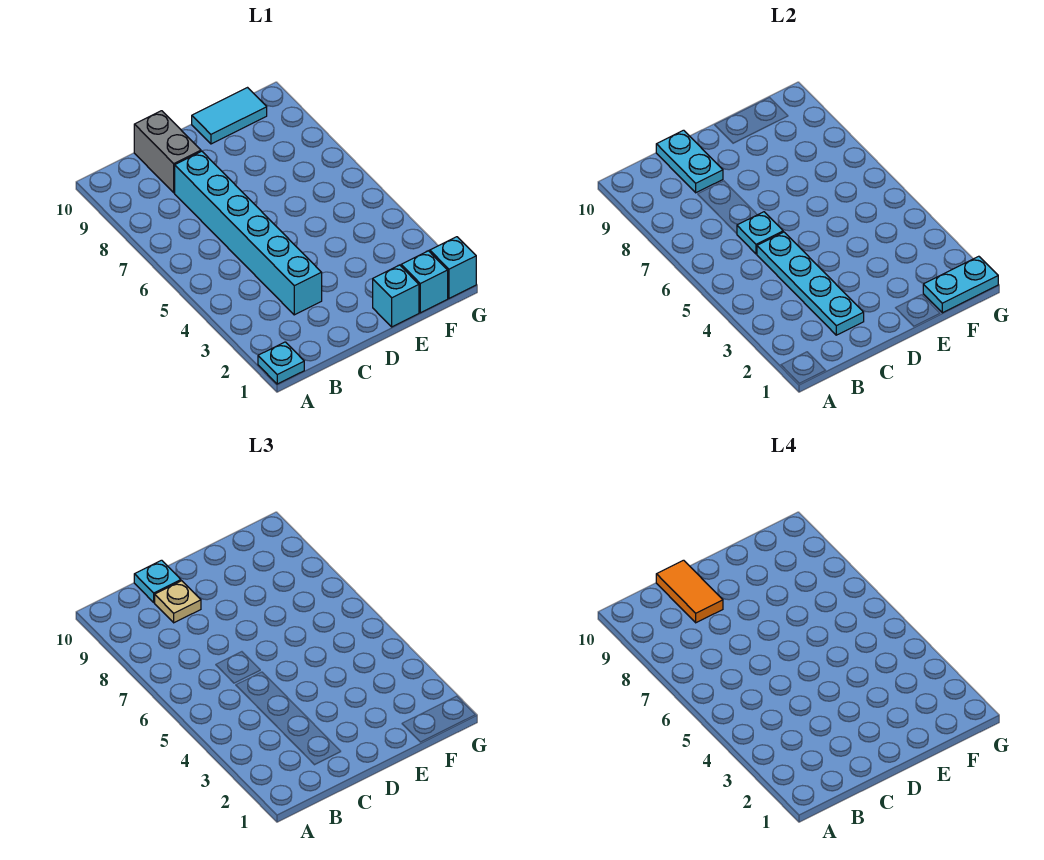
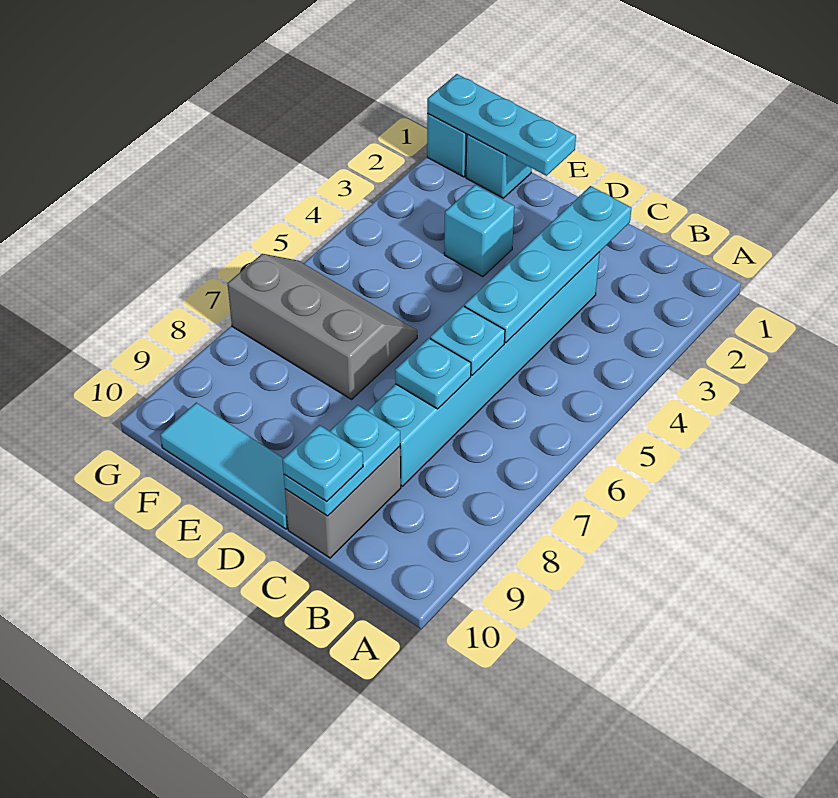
cyan 1x1 plate [258,342,304,384] -> cyan 1x1 plate moved to [395,338,471,409]
tan 1x1 plate [154,581,201,623] -> none
orange 1x2 tile [656,560,723,623] -> none
cyan 1x1 brick [373,265,419,327] -> cyan 1x1 brick moved to [444,185,514,277]
none -> grey 2x3 slope [227,254,417,399]
cyan 1x2 tile [192,88,267,144] -> cyan 1x3 tile [160,403,288,529]
cyan 1x2 plate [923,256,998,313] -> cyan 1x3 plate [427,74,576,176]

